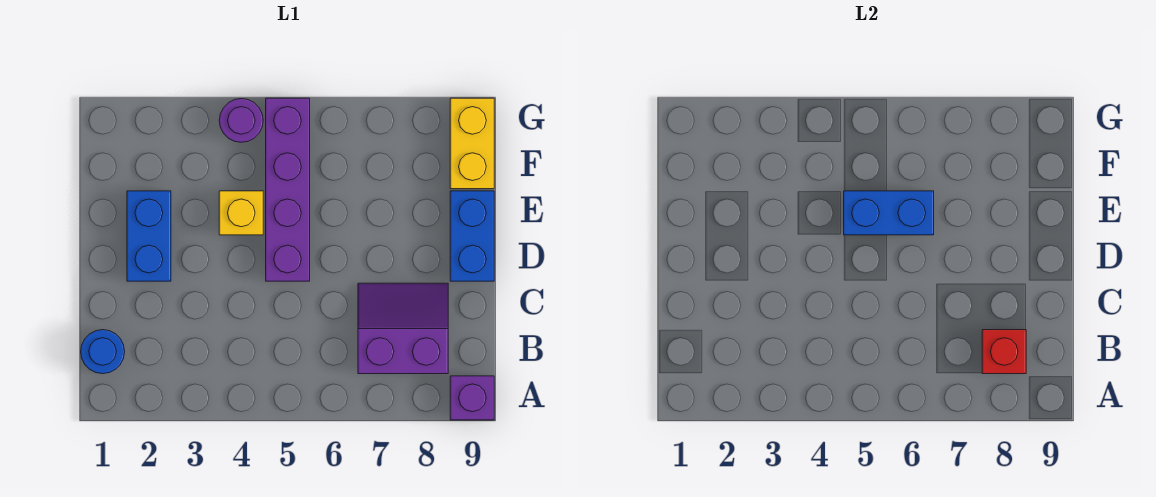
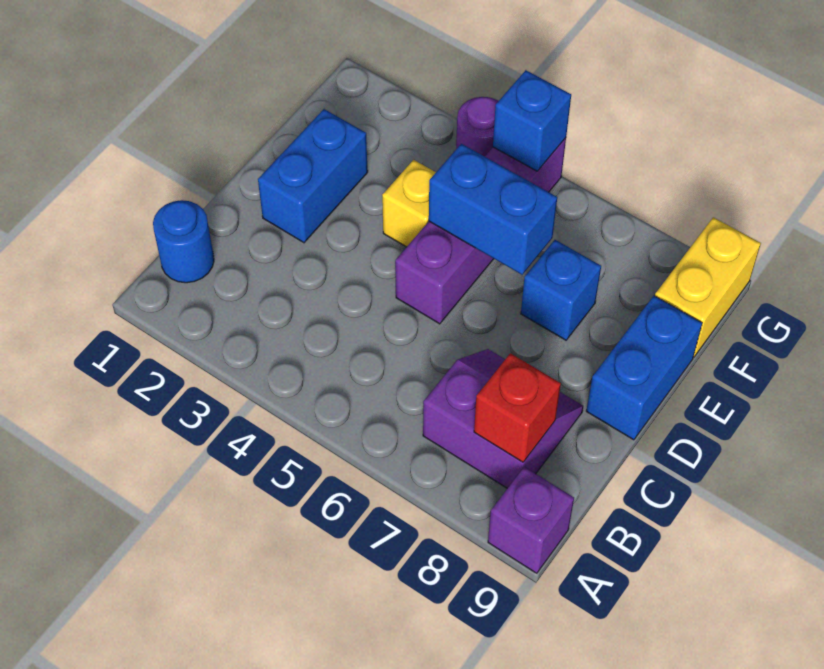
none -> blue 1x1 brick [521,240,601,340]
none -> blue 1x1 brick [493,70,571,171]

